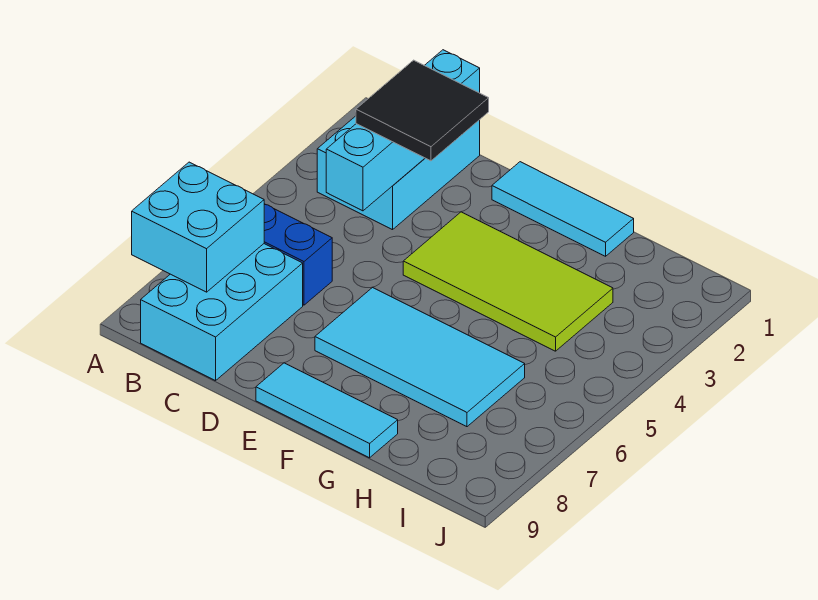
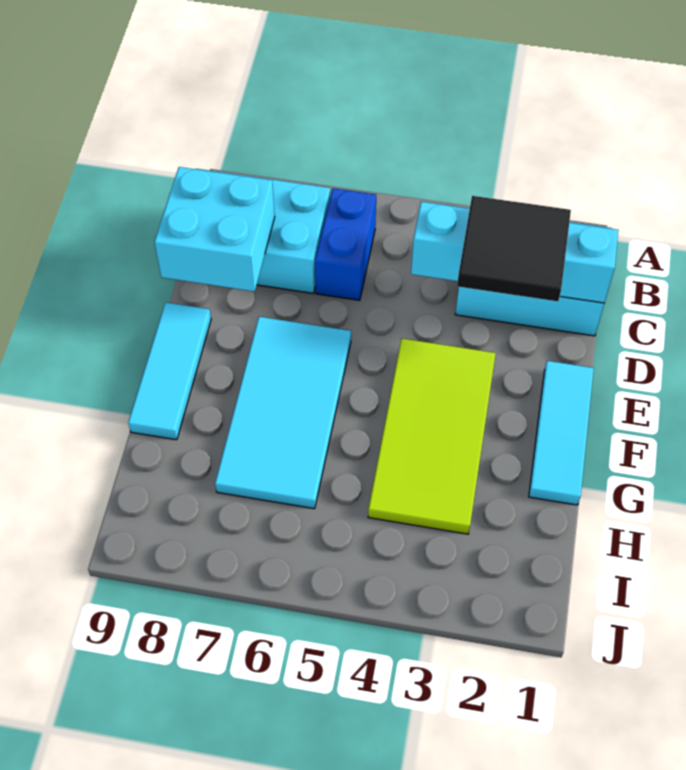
cyan 2x2 brick [132,162,264,292] -> cyan 2x2 brick moved to [155,167,275,292]

